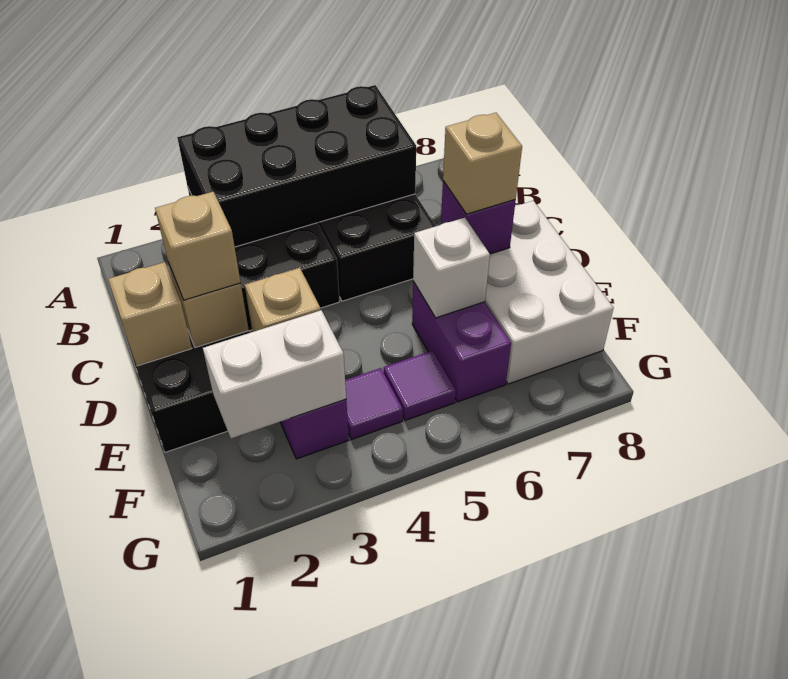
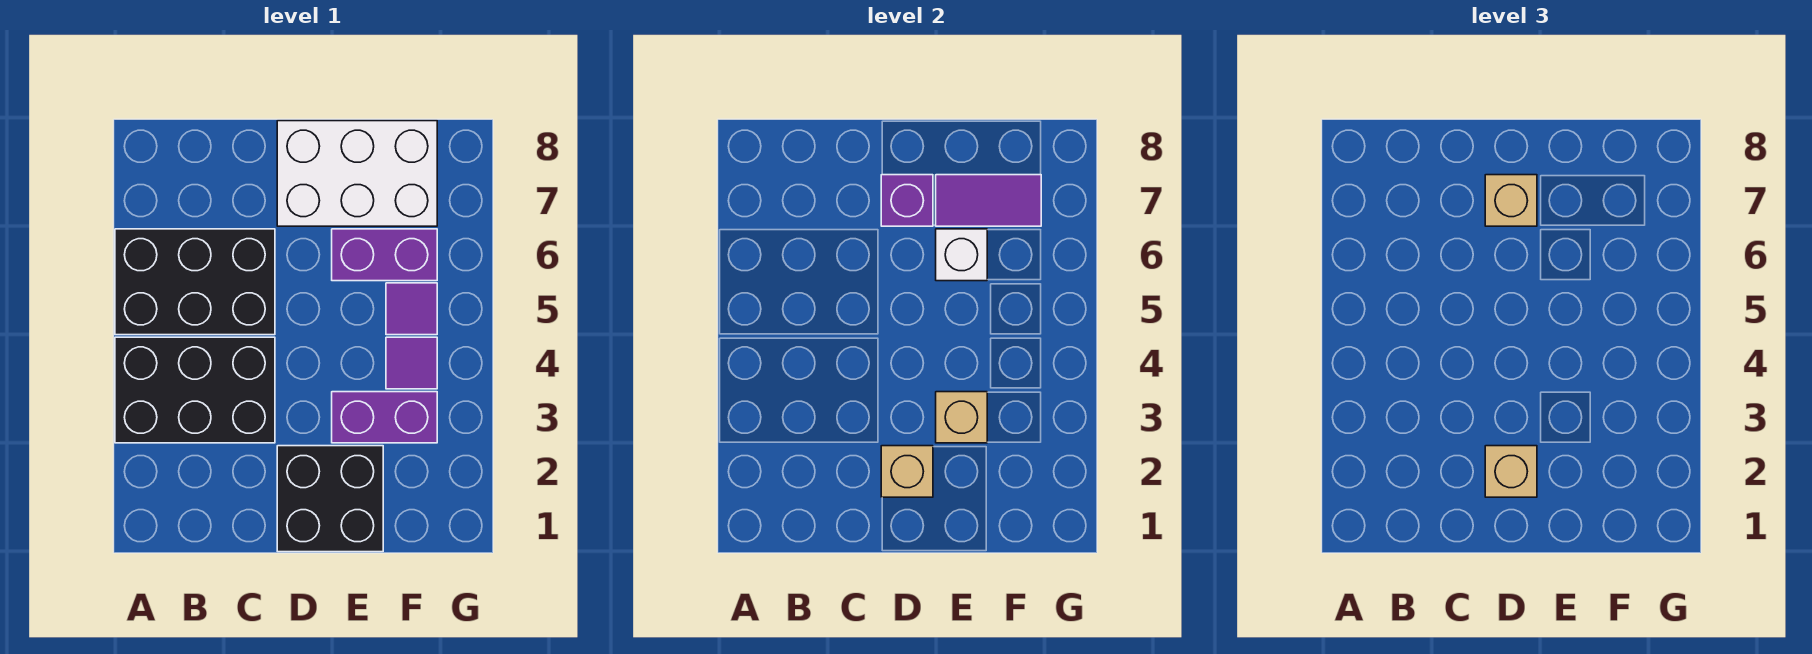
black 2x4 brick [177,85,416,247] -> none
tan 1x1 brick [108,262,192,366] -> none
none -> purple 1x2 tile [936,175,1041,226]
white 1x2 brick [203,310,346,438] -> none

